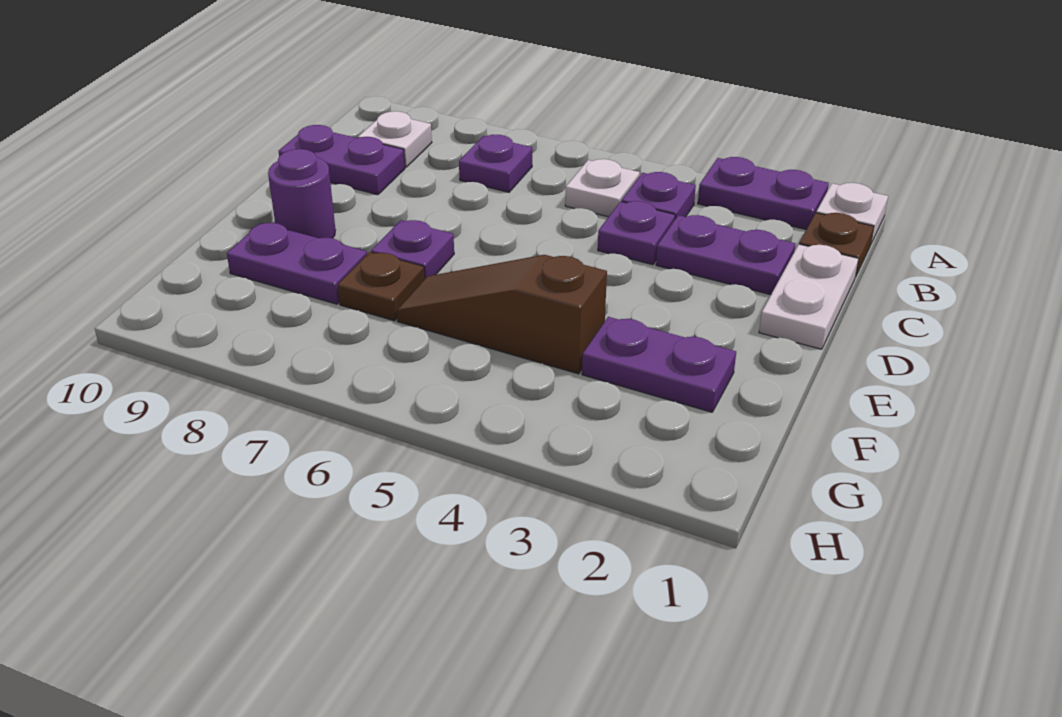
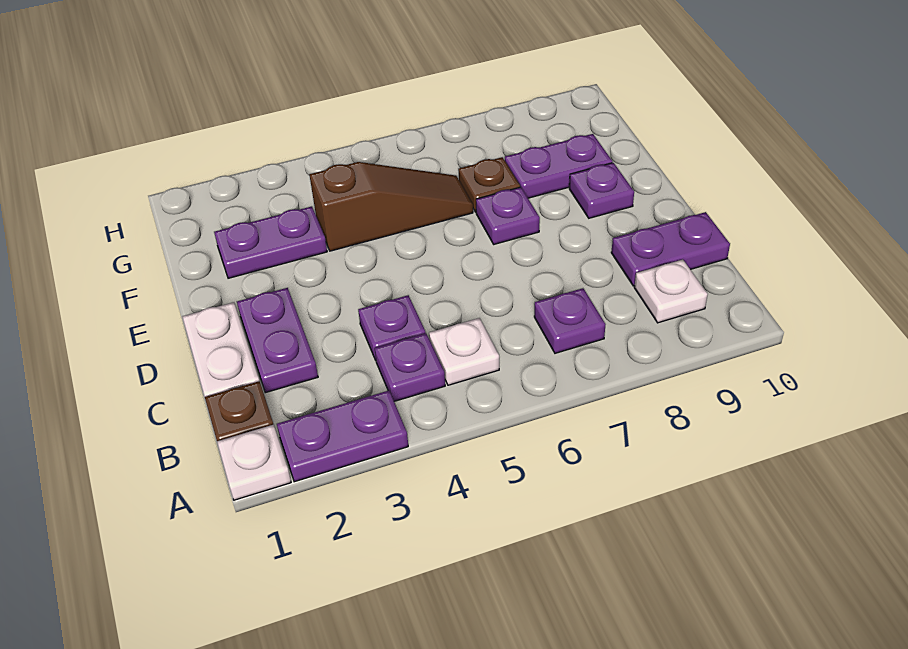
purple 1x2 plate [656,215,795,295] -> purple 1x2 plate turned to [237,288,318,393]
purple 1x1 round brick [268,149,335,238] -> purple 1x1 plate [569,163,634,218]

